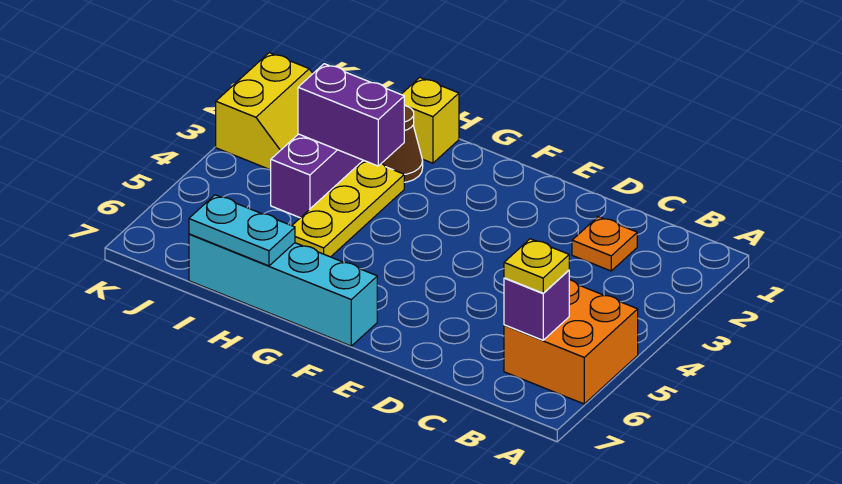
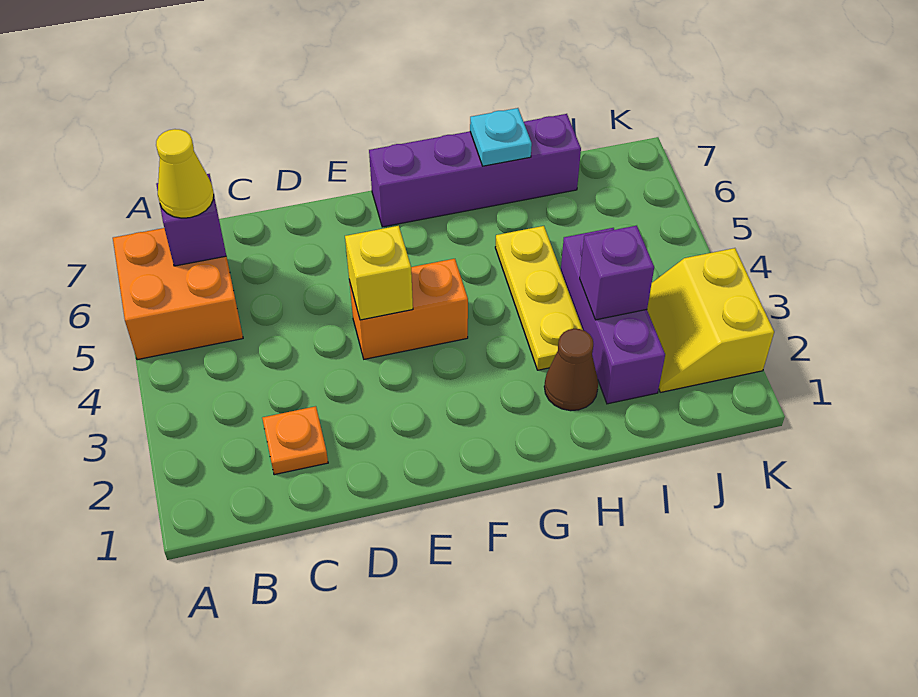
yellow 1x1 plate [504,239,569,293] -> yellow 1x1 cone [156,129,214,218]
none -> orange 1x2 brick [349,259,468,359]
cyan 1x4 brick [189,234,377,346] -> purple 1x4 brick [369,114,581,227]
yellow 1x1 brick [401,78,459,163] -> yellow 1x1 brick moved to [345,226,413,320]
purple 1x2 brick [298,64,404,166] -> purple 1x1 brick [580,226,654,320]
cyan 1x2 plate [189,195,295,266] -> cyan 1x1 plate [470,108,532,166]

